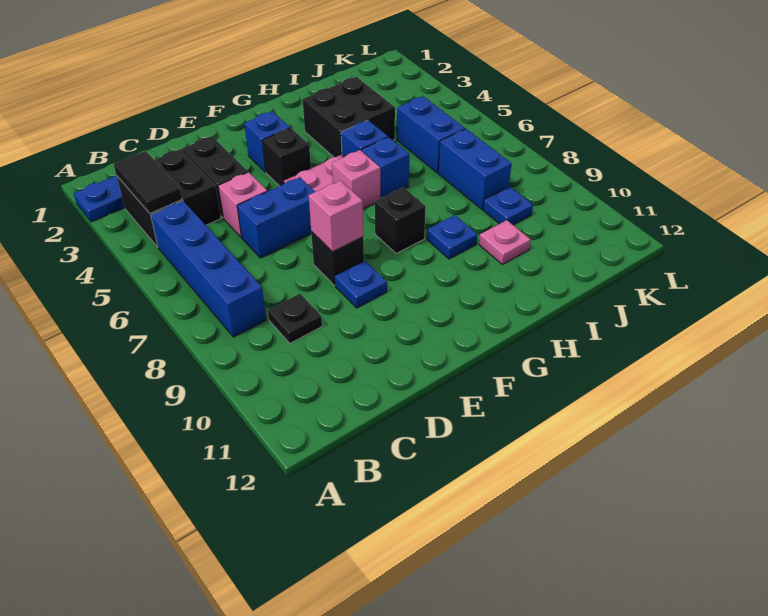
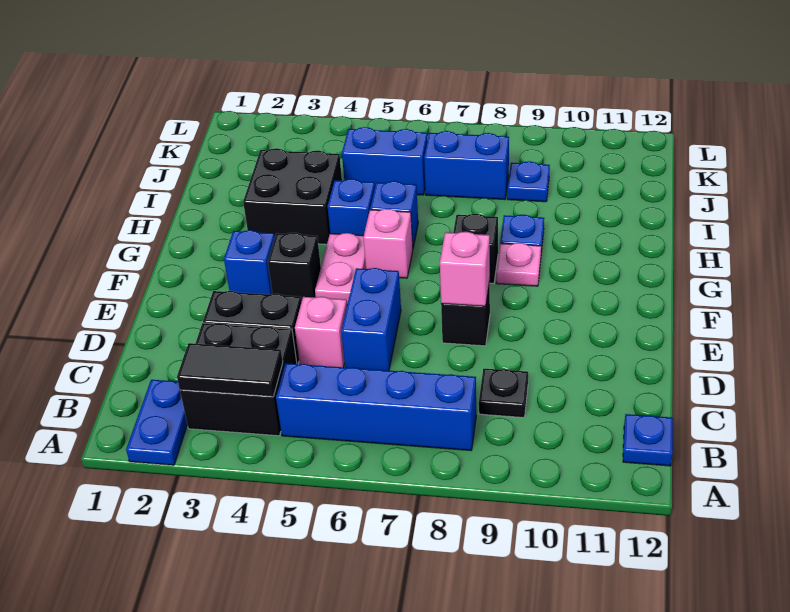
blue 1x1 plate [335,261,387,308] -> blue 1x1 plate moved to [623,414,673,466]
pink 1x1 plate [479,220,531,264] -> pink 1x1 plate moved to [496,243,541,286]

